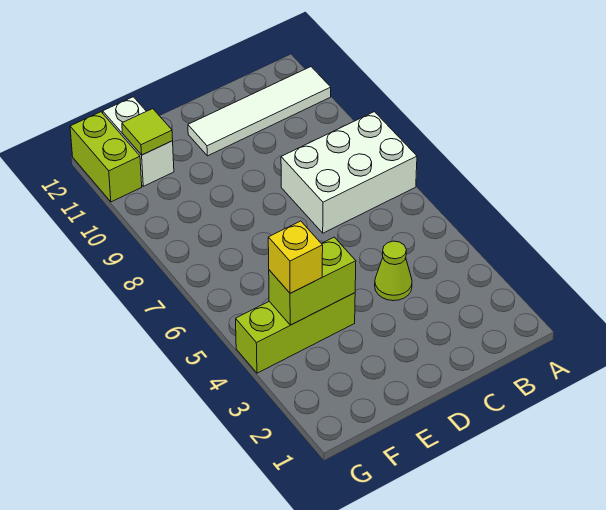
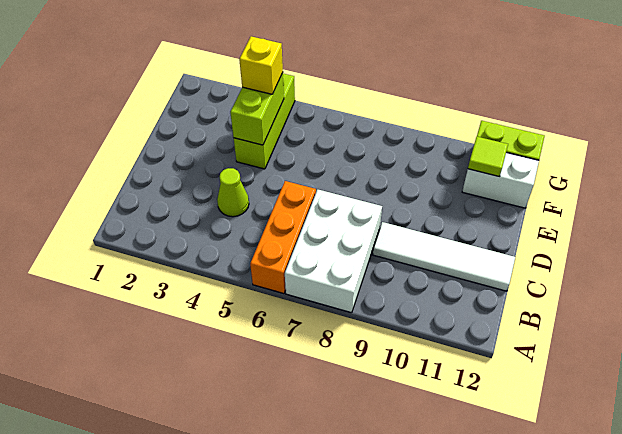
none -> orange 1x3 brick [250,181,316,294]
white 1x4 tile [188,67,331,156] -> white 1x4 tile turned to [373,222,515,291]

